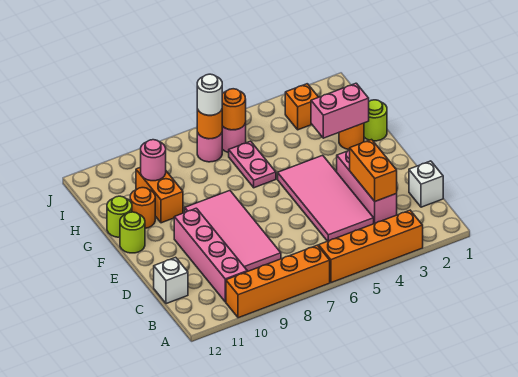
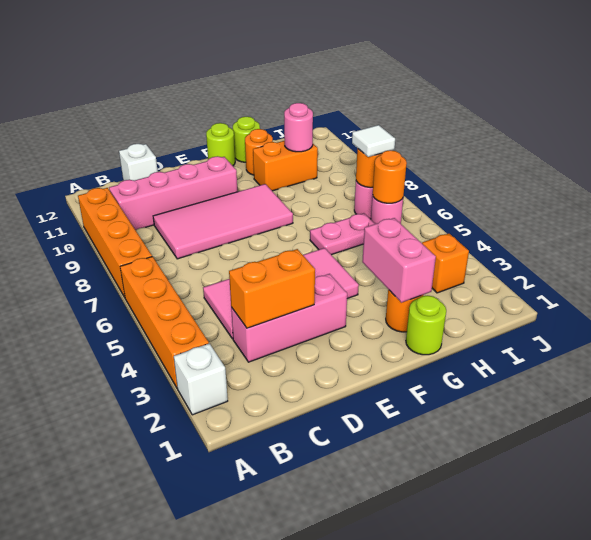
white 1x1 brick [409,161,443,207] -> white 1x1 brick moved to [174,343,228,415]
white 1x1 round brick [197,74,222,115] -> white 1x1 tile [352,125,395,157]

